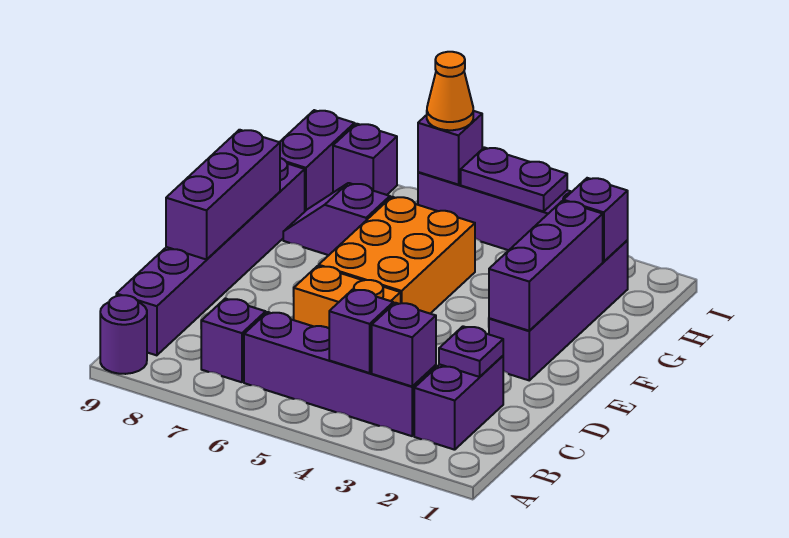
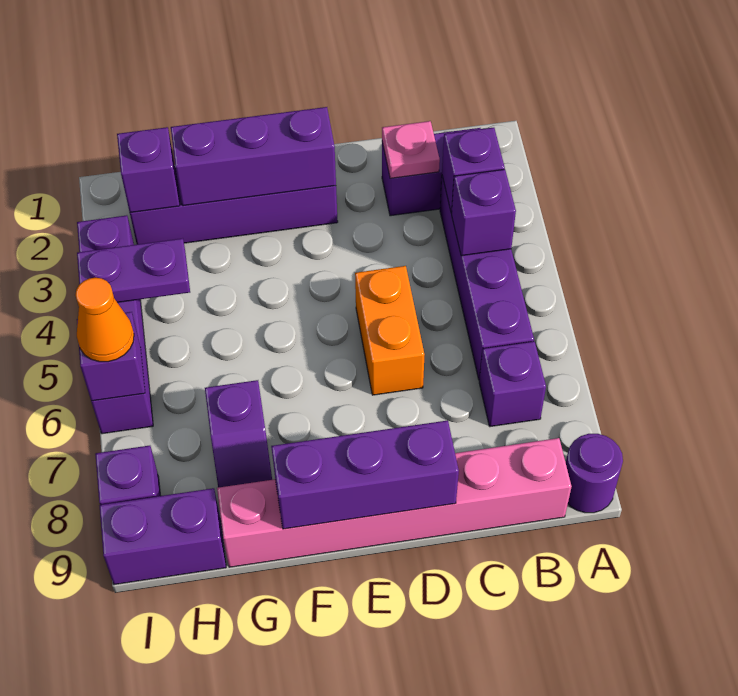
purple 1x6 brick [116,158,305,355] -> pink 1x6 brick [217,438,572,567]
purple 1x1 plate [439,326,503,377] -> pink 1x1 plate [382,121,440,178]
orange 2x3 brick [318,197,475,314] -> none
purple 1x2 plate [461,147,567,212] -> purple 1x2 plate turned to [77,238,190,302]

